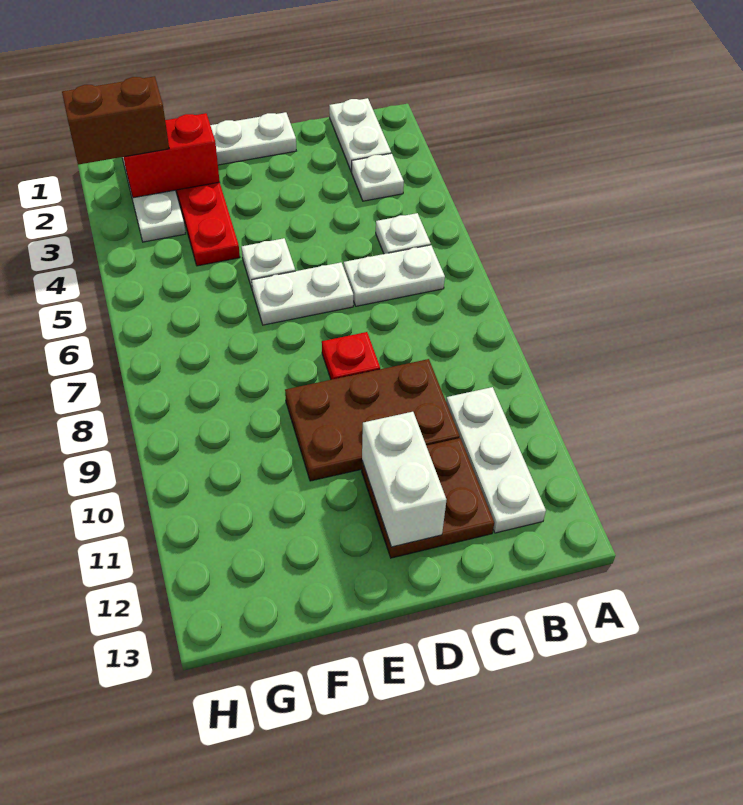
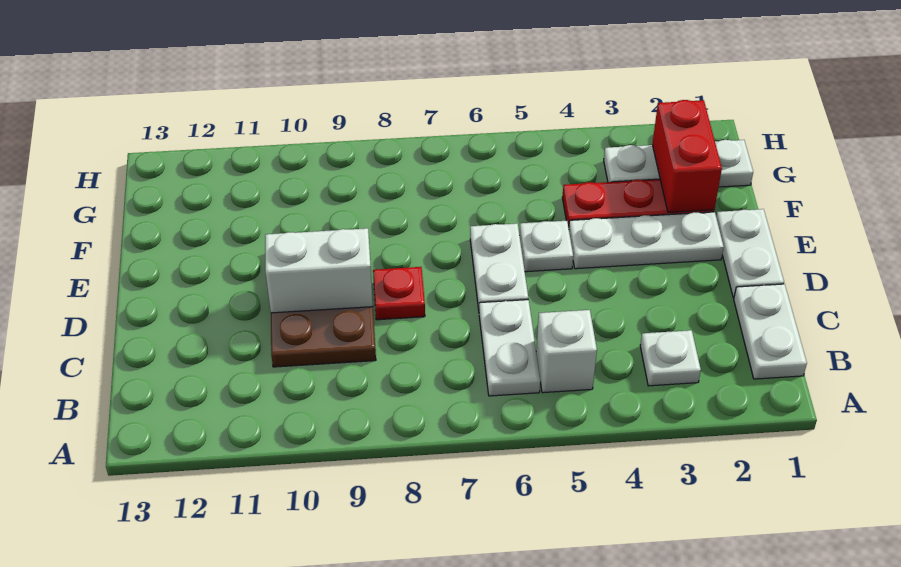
white 1x2 plate [329,98,391,172] -> white 1x2 plate turned to [734,284,807,379]
white 1x1 plate [376,213,431,254] -> white 1x1 brick [536,310,597,393]
white 1x3 plate [446,387,546,533] -> white 1x3 plate moved to [569,212,724,269]
brown 2x2 plate [362,438,494,558] -> none
white 1x2 brick [362,412,446,547] -> white 1x2 brick moved to [265,228,373,313]
brown 1x2 brick [62,76,169,165] -> none

